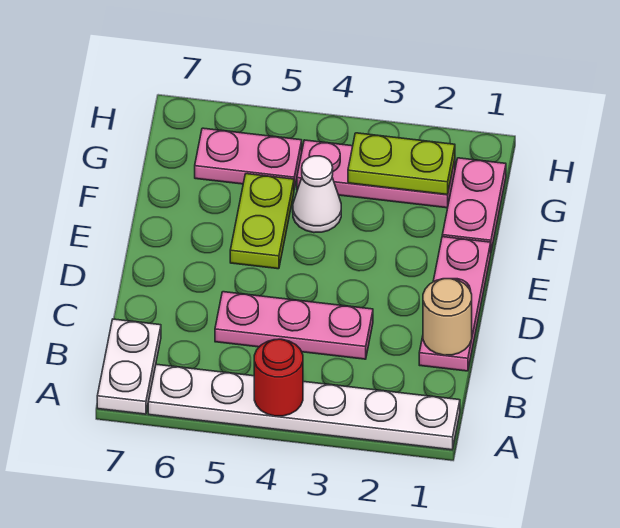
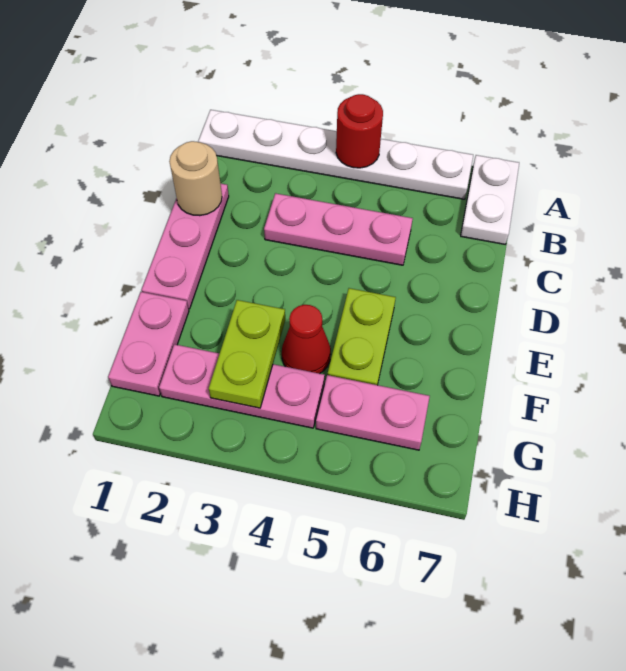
white 1x1 cone [293,156,341,233] -> red 1x1 cone [282,305,331,374]
lime 1x2 plate [348,133,455,195] -> lime 1x2 plate turned to [209,300,285,408]

